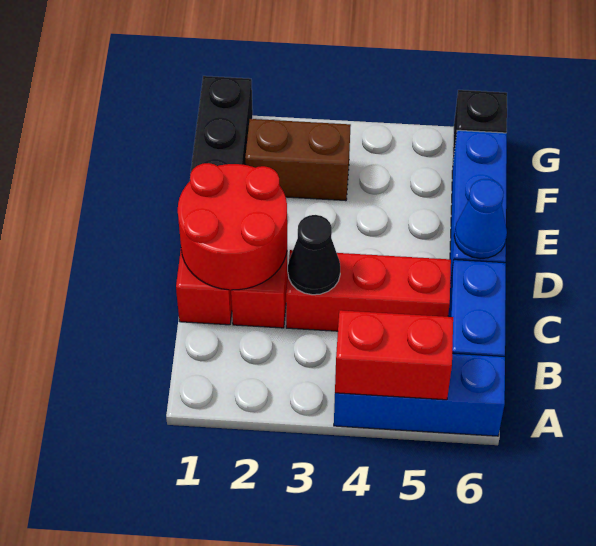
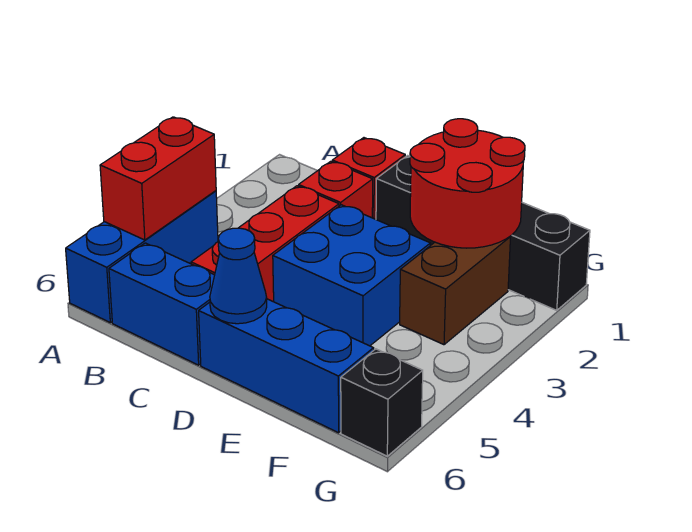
red 2x2 round brick [178,163,287,290] -> red 2x2 round brick moved to [410,119,525,248]
black 1x1 cone [288,215,340,295] -> none
none -> blue 2x2 brick [273,205,431,346]

